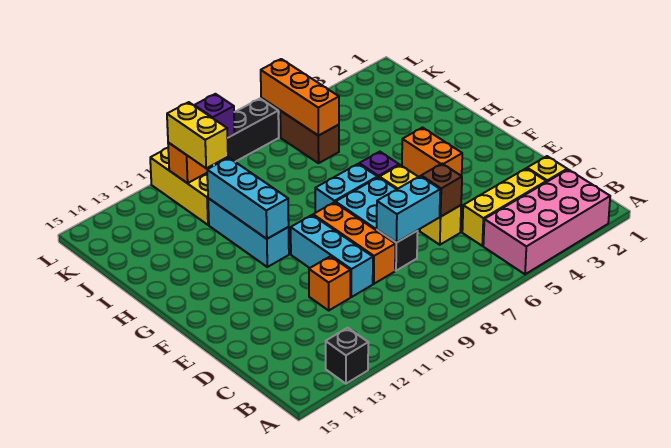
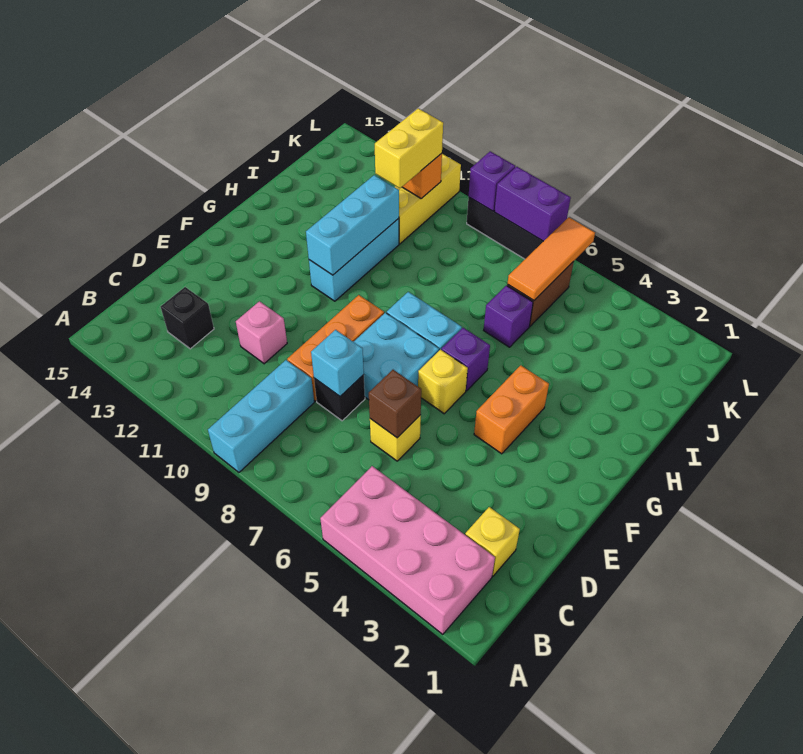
black 1x1 brick [326,328,368,384] -> black 1x1 brick moved to [161,287,214,349]
yellow 1x3 brick [462,168,546,246] -> none
cyan 1x2 brick [377,176,440,243] -> cyan 1x1 brick [311,330,364,396]
cyan 1x3 brick [291,215,373,297] -> cyan 1x3 brick moved to [208,360,314,472]
orange 1x1 brick [309,256,350,310] -> pink 1x1 brick [236,301,287,364]
none -> purple 1x1 brick [484,286,533,347]
orange 1x3 brick [261,59,339,136] -> orange 1x3 tile [507,217,595,300]
none -> purple 1x2 brick [495,167,571,241]

